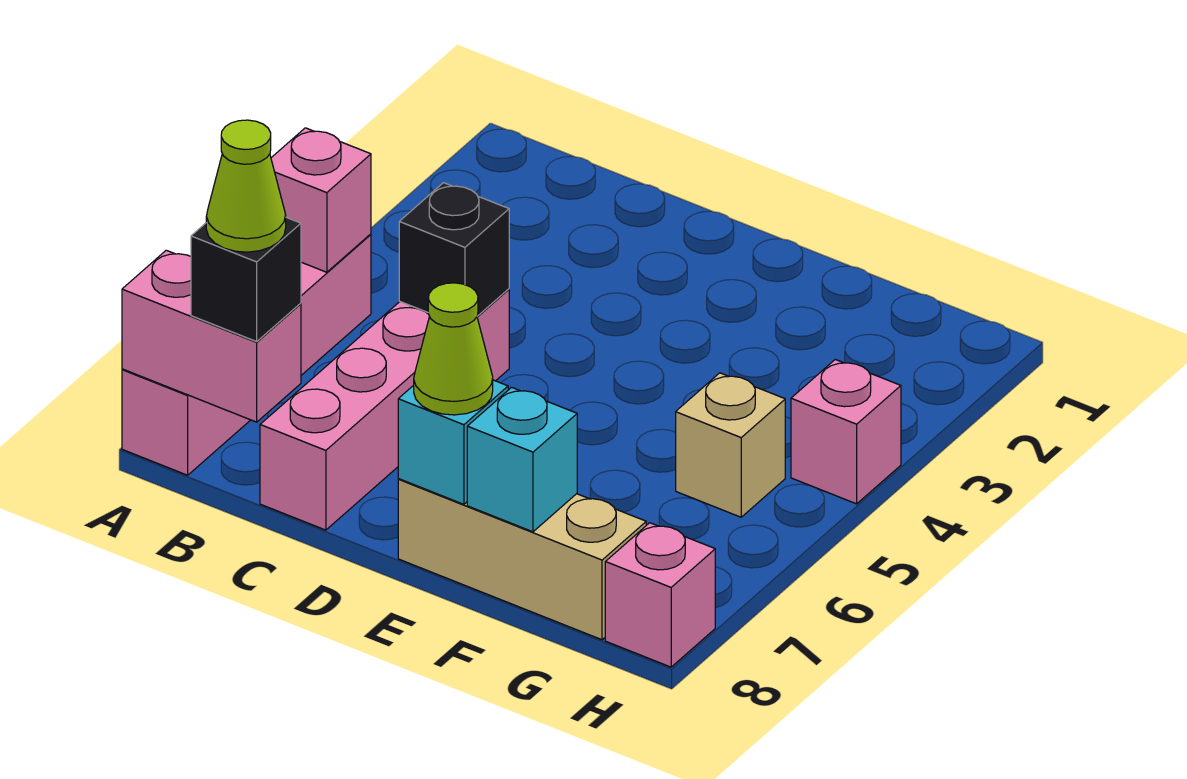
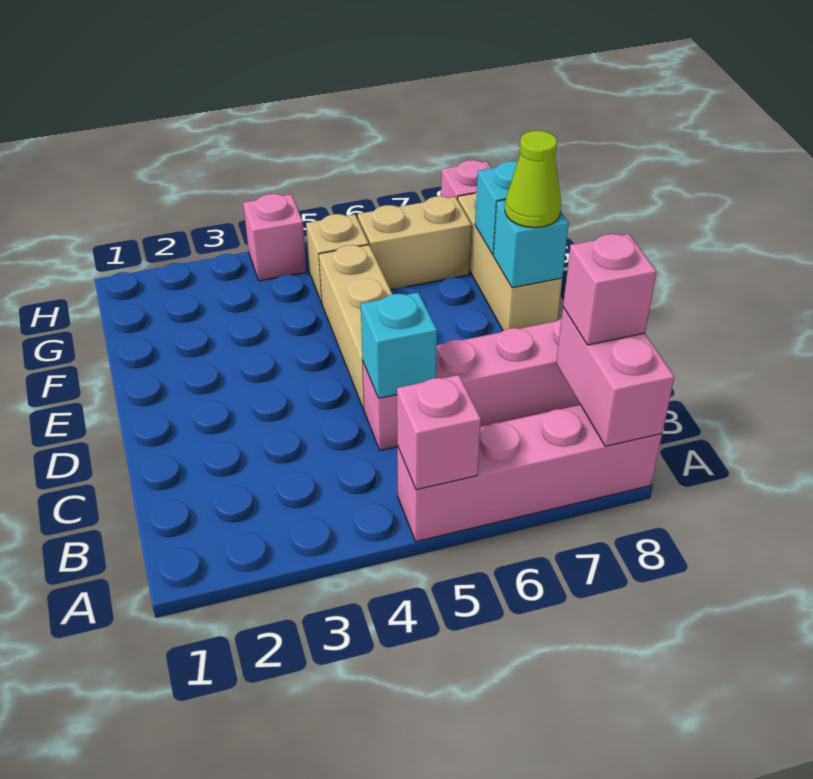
black 1x1 brick [191,217,301,342] -> pink 1x1 brick [563,234,657,345]
lime 1x1 cone [206,120,286,252] -> none
black 1x1 brick [399,183,509,316] -> cyan 1x1 brick [361,293,437,398]
none -> tan 1x3 brick [319,245,392,409]
none -> tan 1x2 brick [358,196,472,290]

